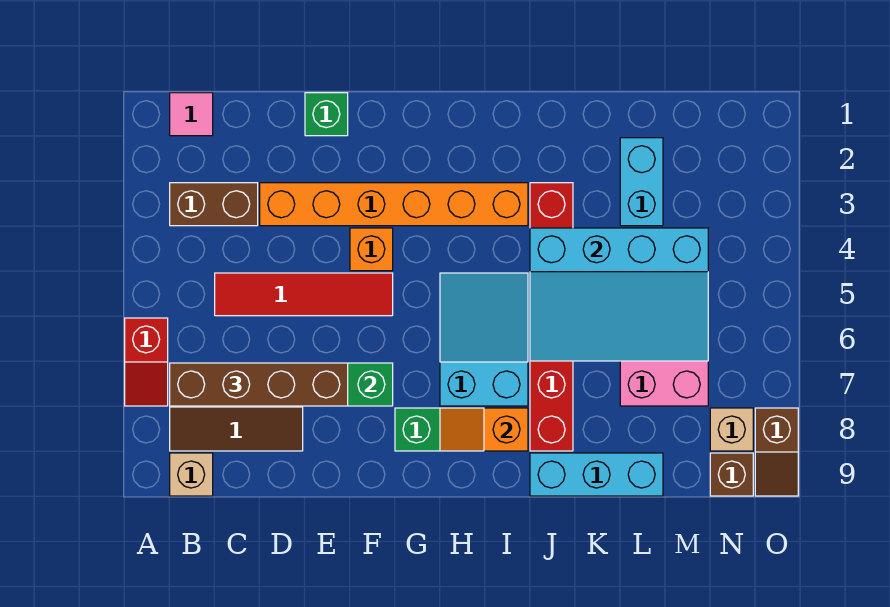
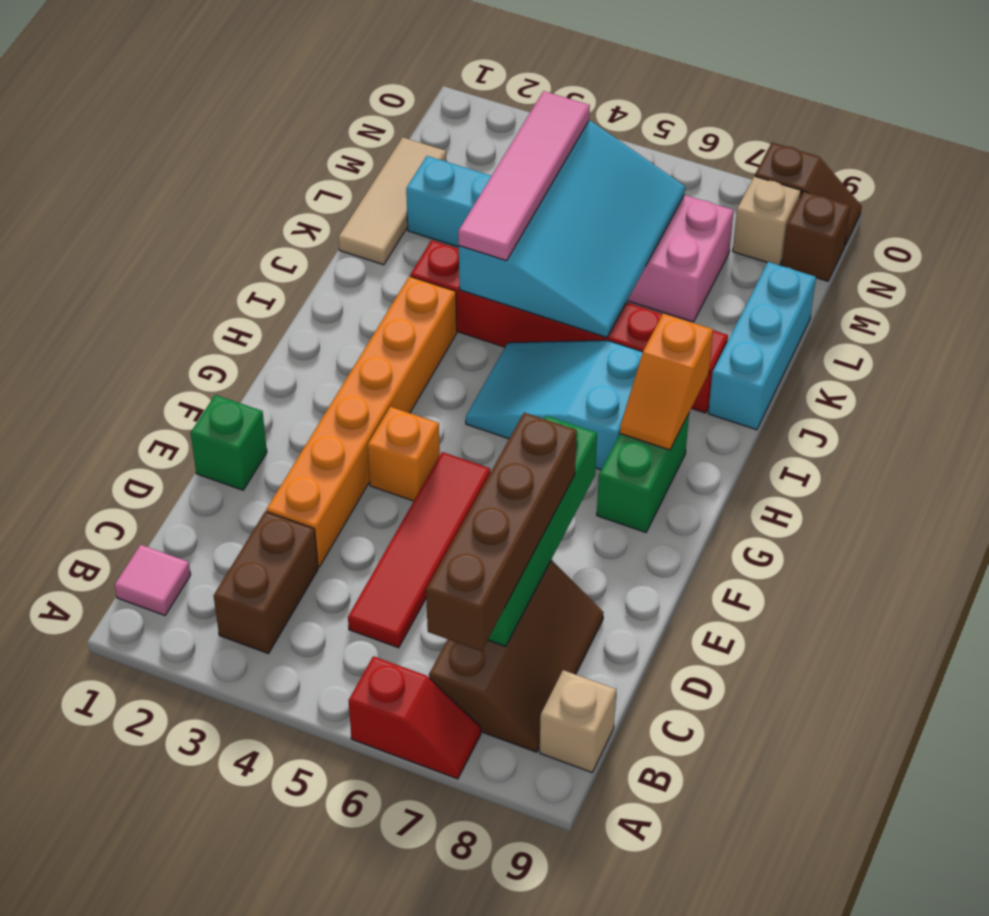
none -> pink 1x4 tile [458,91,590,261]
none -> tan 1x3 tile [338,137,446,265]

